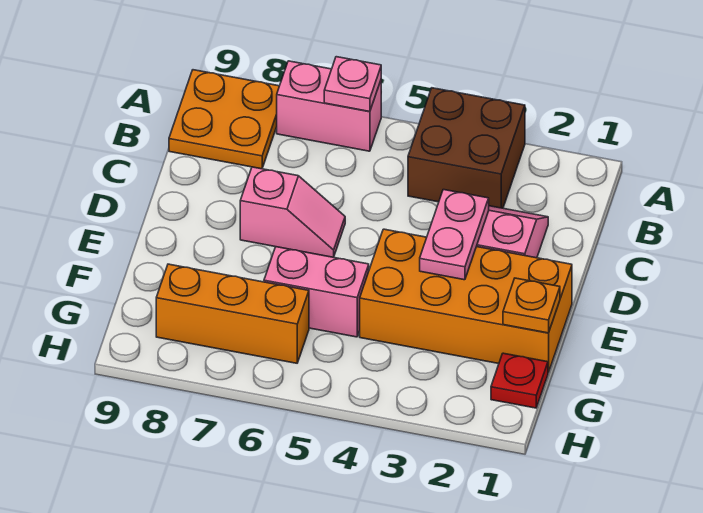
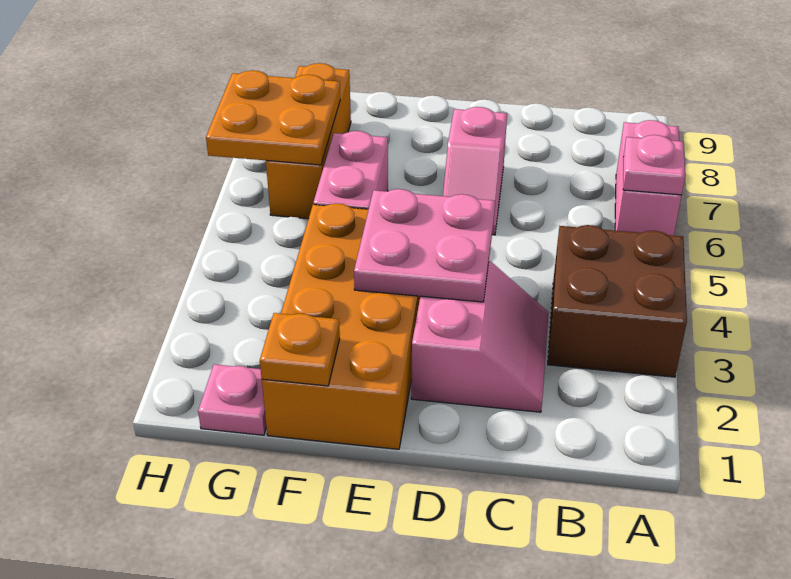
orange 2x2 plate [169,70,279,169] -> orange 2x2 plate moved to [206,70,340,165]
pink 1x2 plate [420,190,489,280] -> pink 2x2 plate [354,189,495,302]
red 1x1 plate [491,353,548,408] -> pink 1x1 plate [198,364,266,435]

